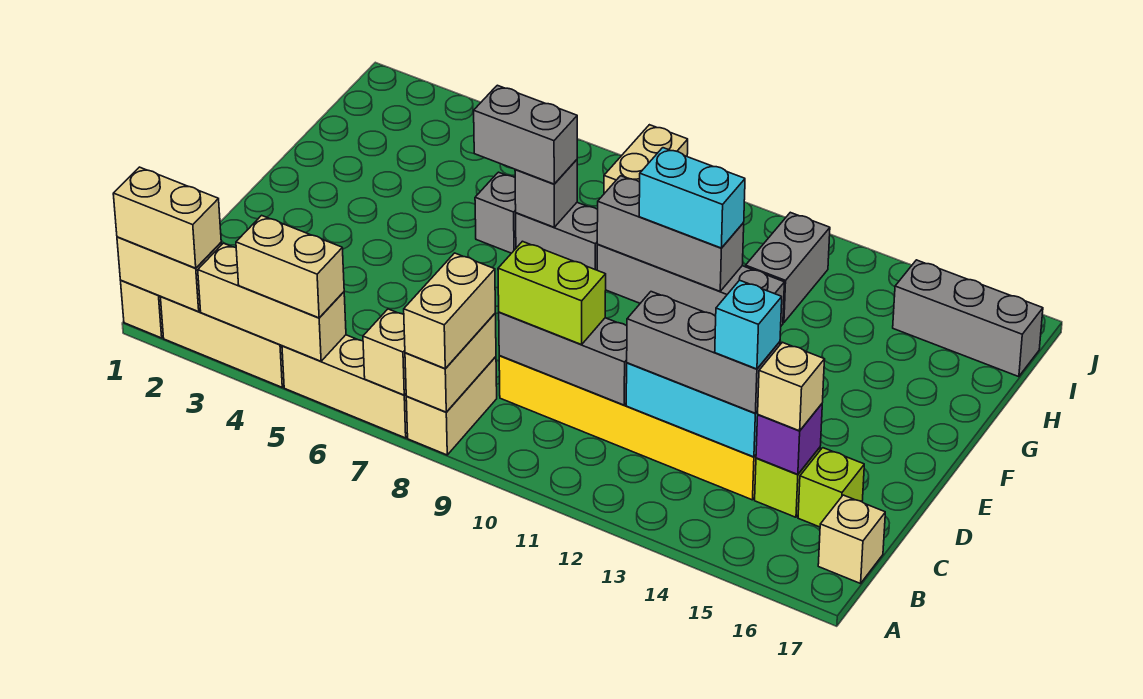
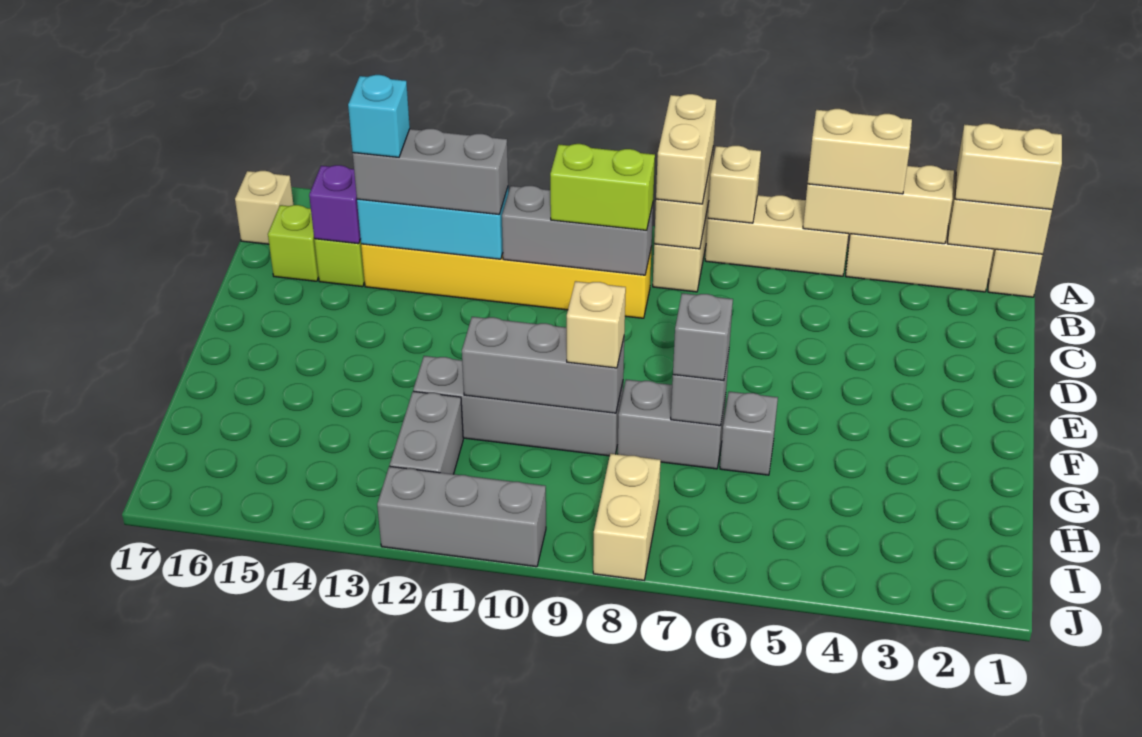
tan 1x1 brick [758,342,825,431] -> tan 1x1 brick moved to [567,281,626,368]
grey 1x2 brick [474,85,577,184] -> grey 1x1 brick [673,293,733,381]
cyan 1x2 brick [639,148,745,248] -> none
grey 1x3 brick [893,260,1043,377] -> grey 1x3 brick moved to [377,466,546,567]

